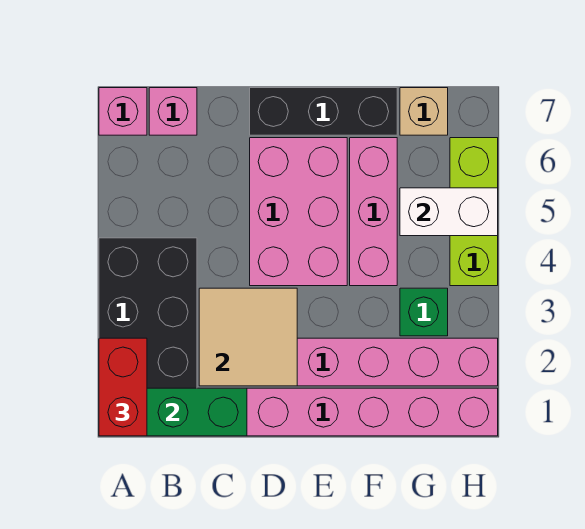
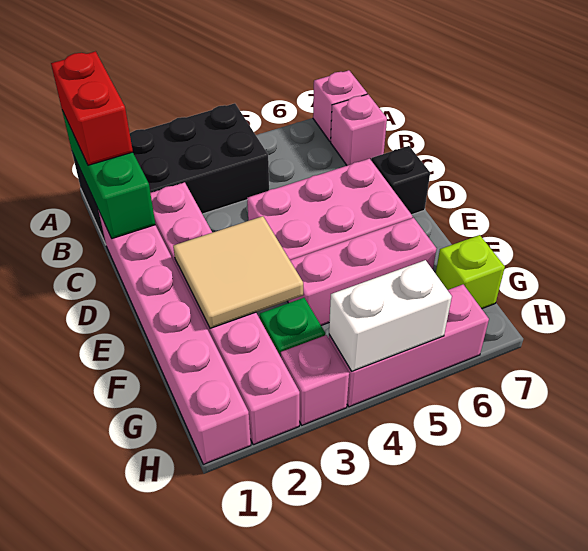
red 1x2 brick [99,338,147,436] -> red 1x2 brick turned to [51,51,133,165]
tan 2x2 tile [199,288,297,386] -> tan 2x2 tile moved to [173,216,303,328]
black 1x3 brick [250,88,397,135] -> black 1x1 brick [371,146,430,215]
white 1x2 brick [400,188,498,236] -> white 1x2 brick turned to [329,260,452,371]
tan 1x1 brick [400,88,448,135] -> lime 1x1 brick [436,235,505,309]
none -> pink 1x1 brick [281,335,349,425]
lime 1x3 brick [450,138,498,286] -> pink 1x3 brick [329,284,489,407]

